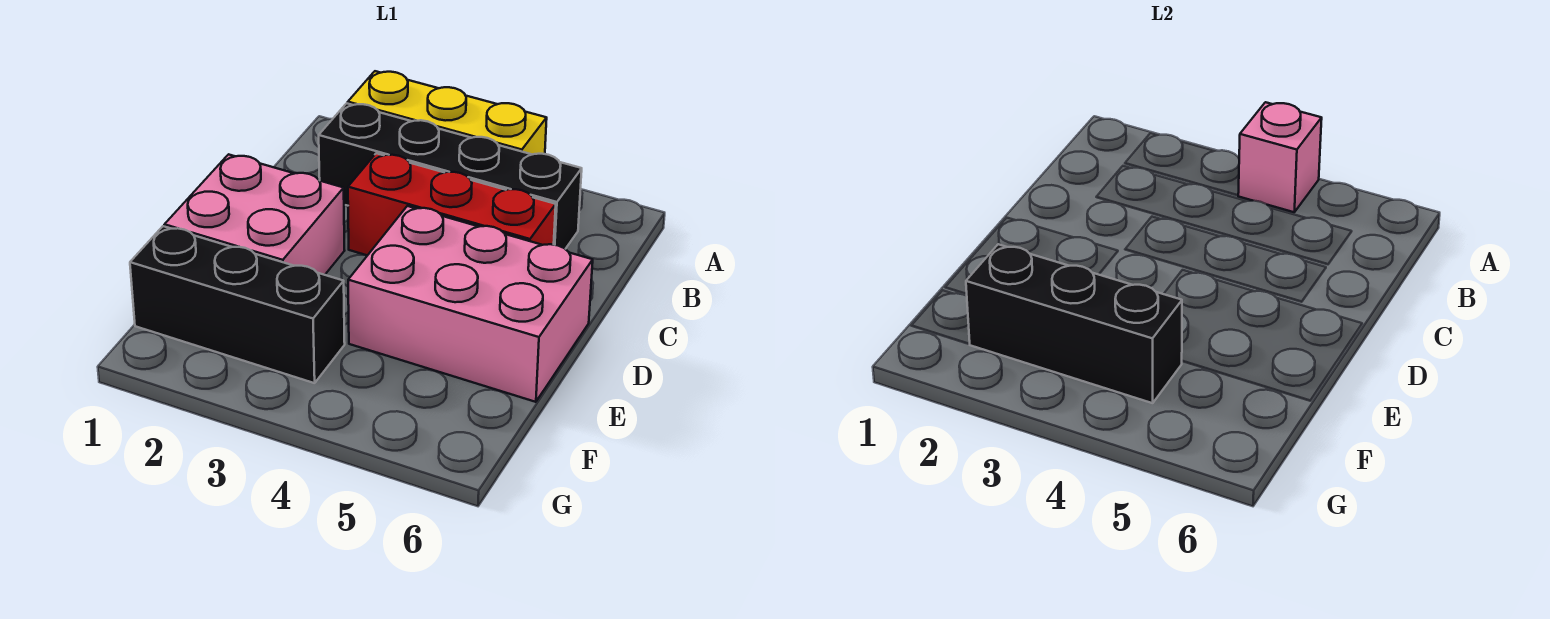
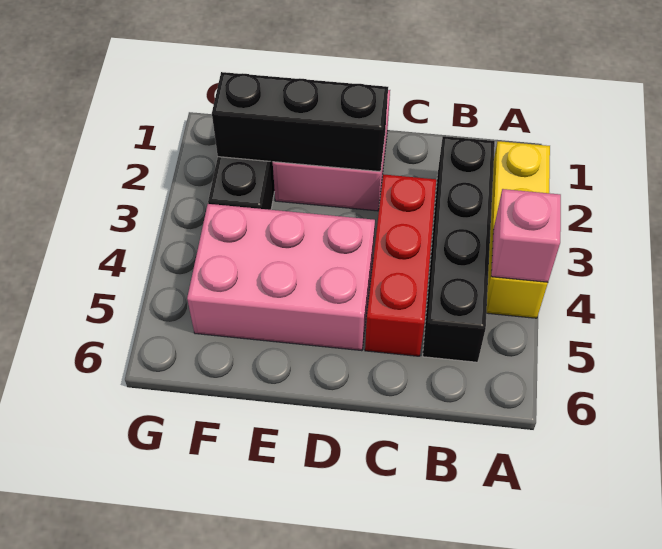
pink 2x3 brick [348,206,593,402] -> pink 2x3 brick turned to [187,204,375,351]
black 1x3 brick [966,244,1182,403] -> black 1x3 brick turned to [212,72,388,172]

